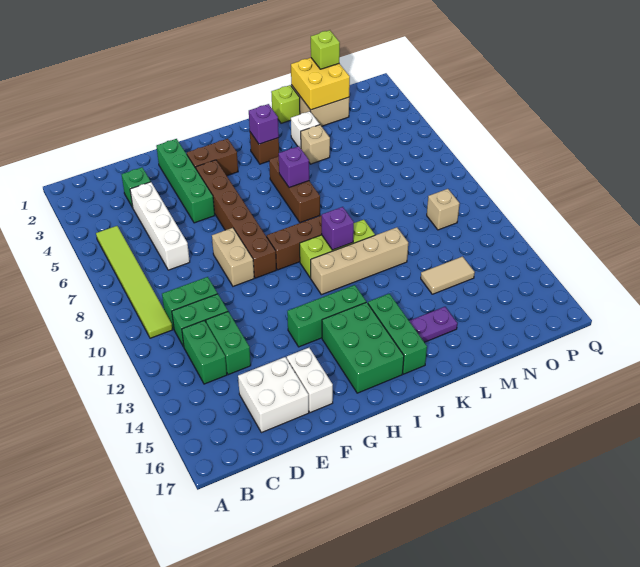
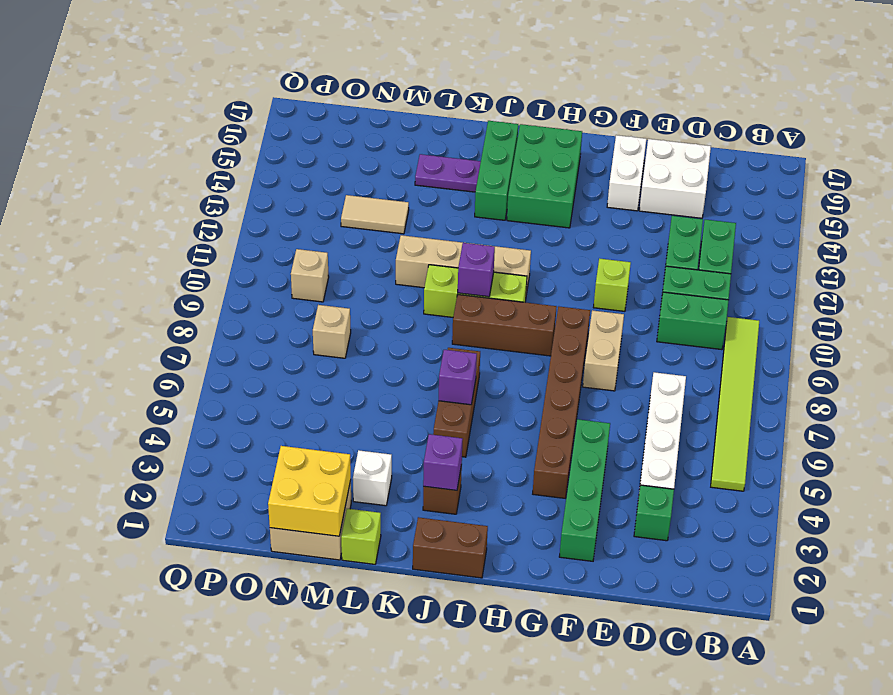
brown 1x2 brick [187,139,238,176] -> brown 1x2 brick moved to [413,517,488,578]
green 1x3 brick [287,285,366,347] -> none
tan 1x1 brick [301,125,330,164] -> tan 1x1 brick moved to [313,305,351,358]
lime 1x1 brick [311,30,340,69] -> lime 1x1 brick moved to [593,258,631,311]

